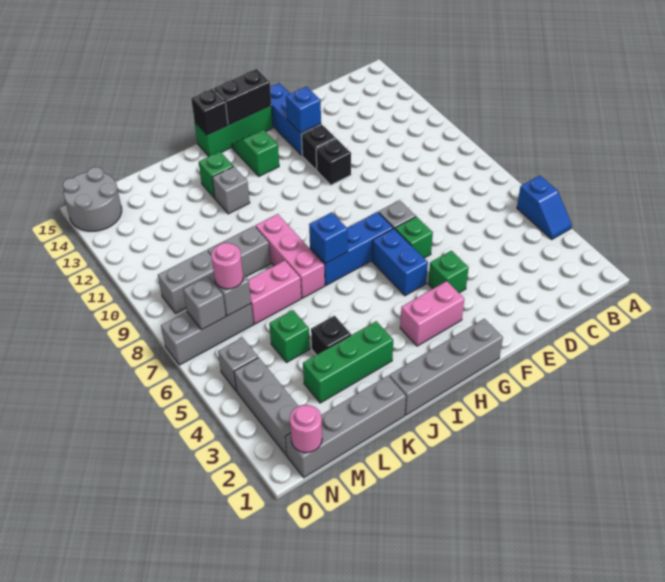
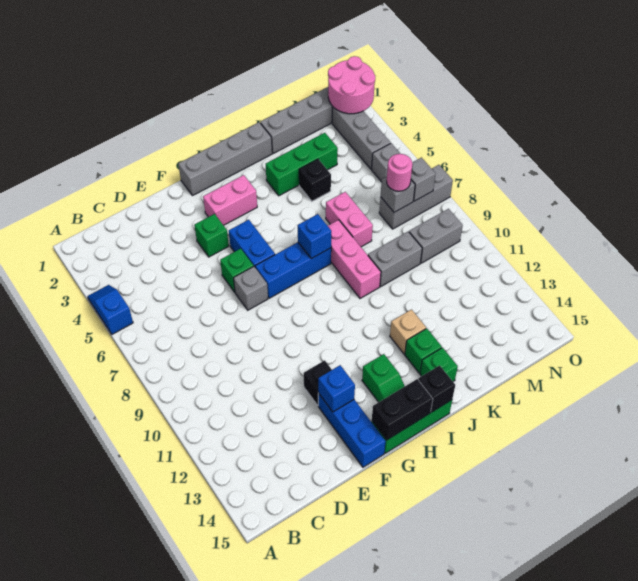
black 1x1 brick [316,139,351,185] -> none
grey 1x1 brick [212,166,250,214] -> tan 1x1 brick [390,310,426,354]
pink 1x2 brick [248,261,301,324] -> pink 1x2 brick turned to [326,192,373,247]
green 1x1 brick [269,310,310,363] -> green 1x1 brick moved to [420,348,458,381]
pink 1x1 round brick [290,405,322,453] -> pink 2x2 round brick [328,56,375,114]
grey 2x2 round brick [63,167,122,231] -> none

